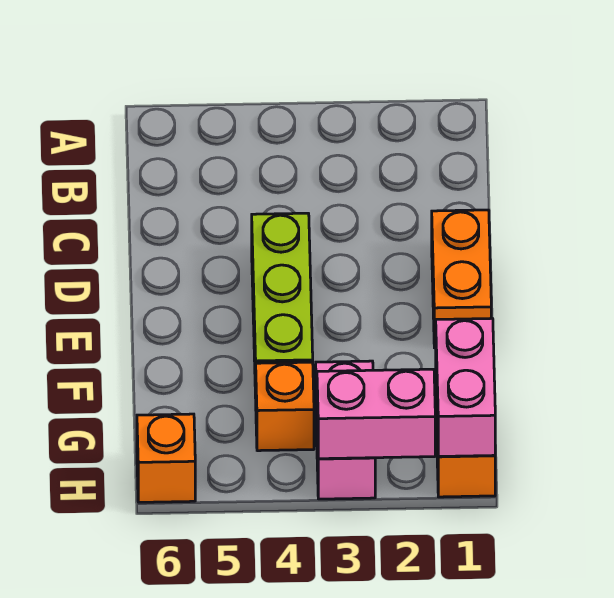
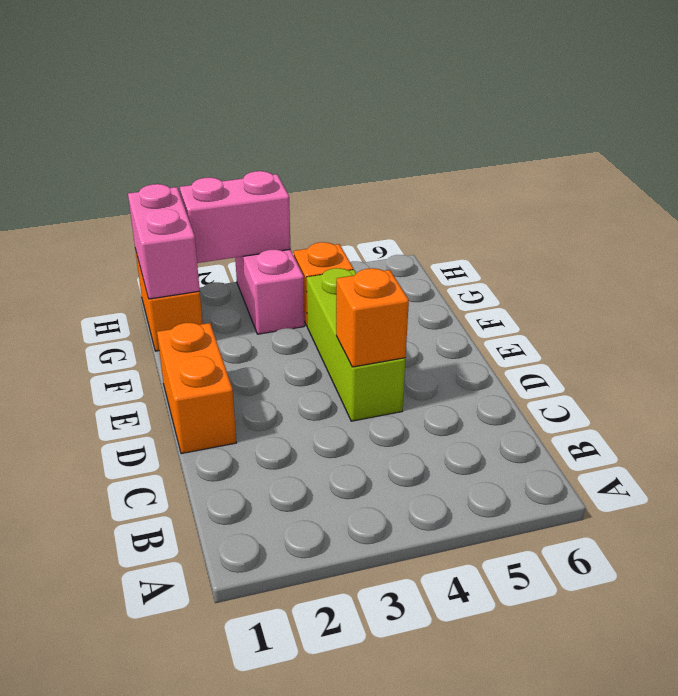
orange 1x1 brick [137,414,195,502] -> orange 1x1 brick moved to [336,268,409,367]

